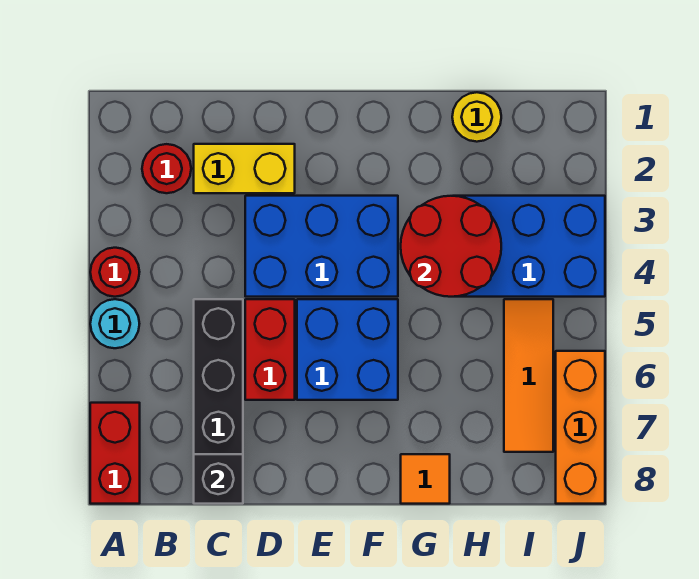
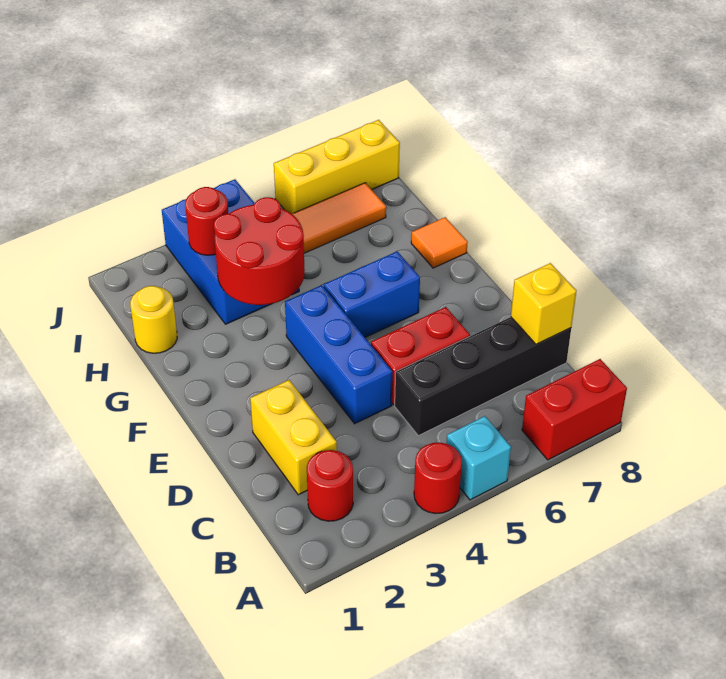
cyan 1x1 round brick [90,299,139,348] -> cyan 1x1 brick [447,416,511,500]
black 1x1 brick [194,454,243,504] -> yellow 1x1 brick [511,263,576,344]
blue 2x3 brick [245,196,398,297] -> blue 1x3 brick [285,285,392,424]
blue 2x2 brick [297,299,398,400] -> blue 1x2 brick [324,251,420,337]
none -> red 1x1 round brick [185,187,228,255]
orange 1x3 brick [556,351,605,504] -> yellow 1x3 brick [274,120,400,214]

